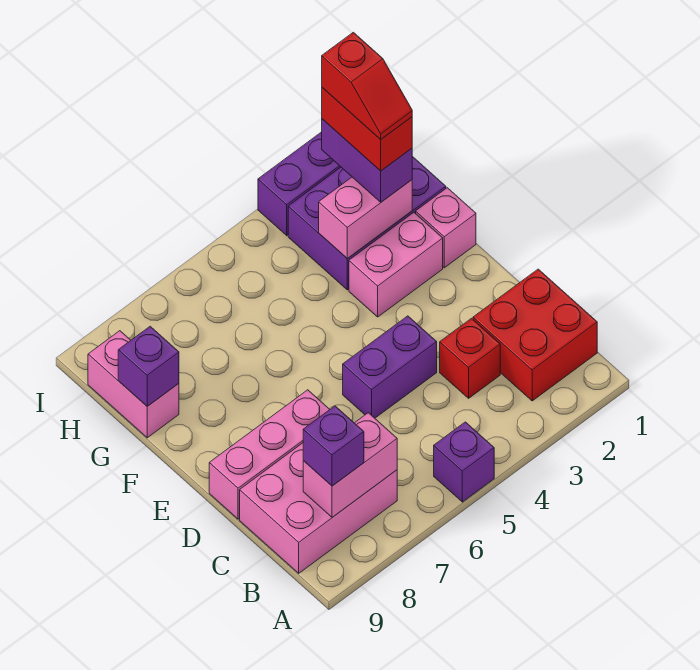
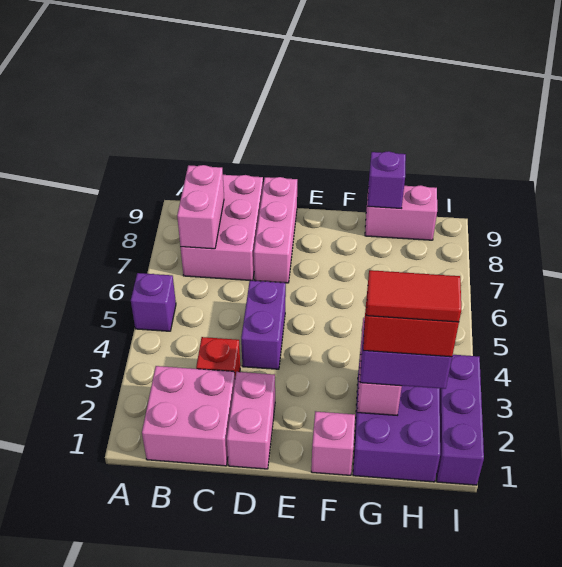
red 2x2 brick [473,269,597,401] -> pink 2x2 brick [142,366,235,466]
purple 1x1 brick [303,406,364,486] -> none
pink 1x2 brick [349,213,443,317] -> pink 1x2 brick moved to [227,372,275,469]
red 1x2 slope [322,32,412,140] -> red 1x2 tile [366,270,461,322]

